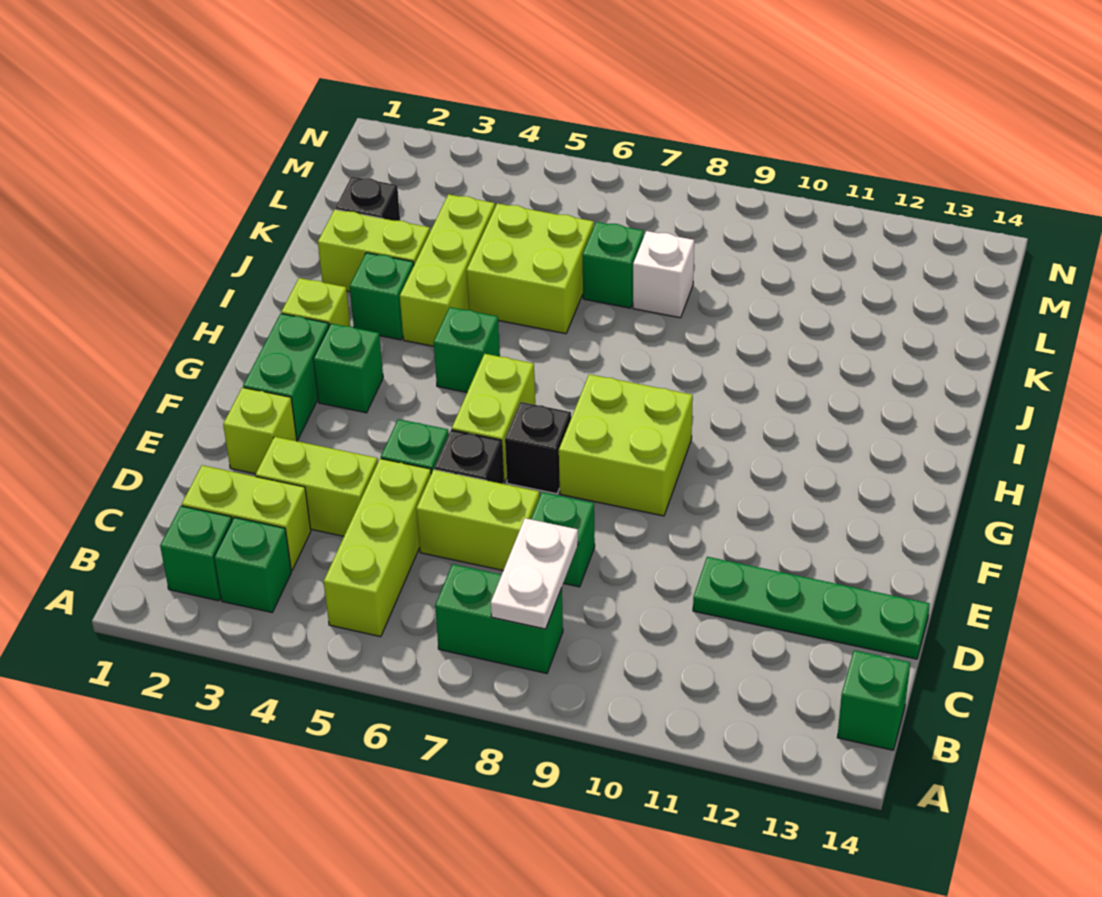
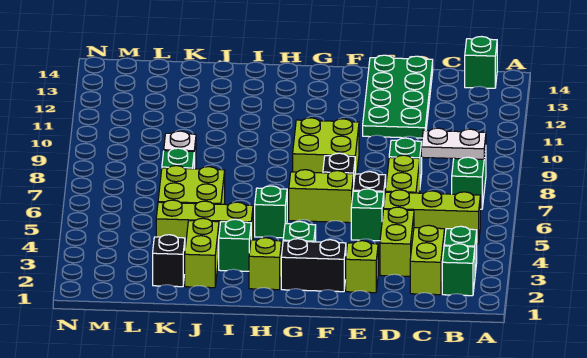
green 1x4 plate [693,557,930,659] -> green 2x4 plate [363,55,433,138]
green 1x2 brick [243,314,329,440] -> black 1x2 brick [281,239,346,292]

